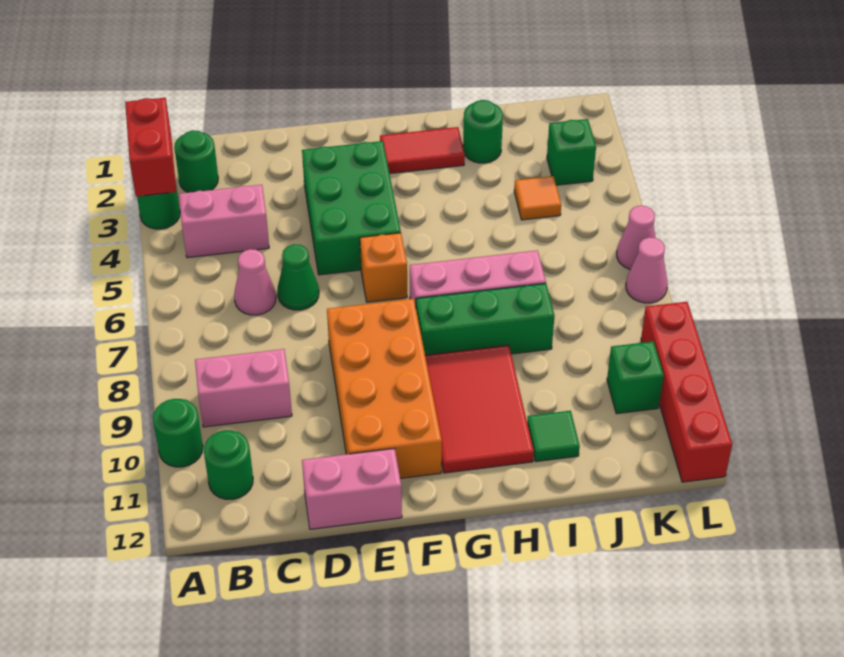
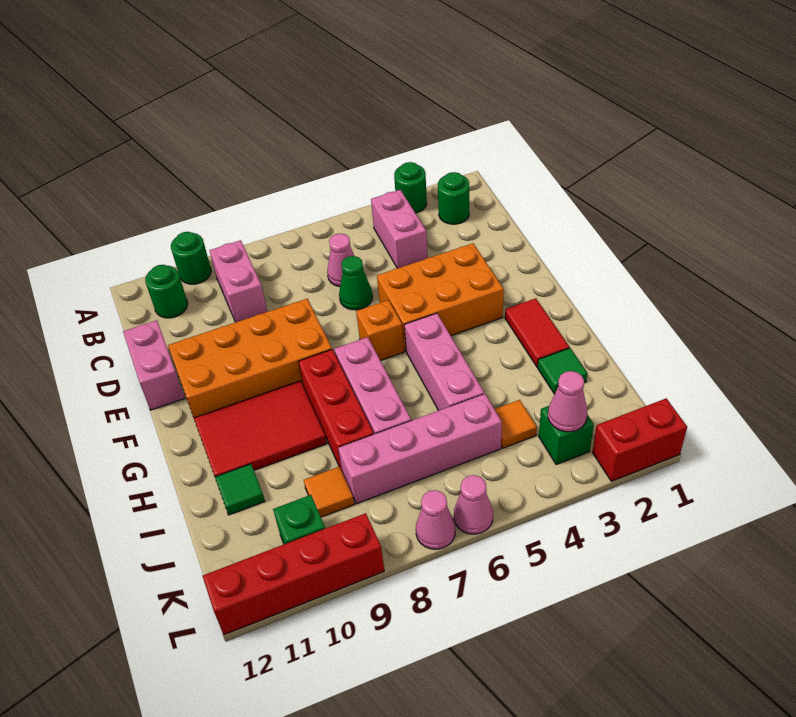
red 1x2 brick [125,98,176,196] -> red 1x2 brick moved to [592,398,687,481]
green 2x3 brick [302,141,401,275] -> orange 2x3 brick [377,243,504,351]
none -> pink 1x3 brick [405,313,484,411]
green 1x3 brick [416,283,554,355] -> red 1x3 brick [298,350,374,471]
green 1x1 round brick [463,100,503,163] -> green 1x1 tile [538,348,587,394]
none -> pink 1x4 brick [338,394,502,504]
none -> orange 1x1 tile [304,467,354,517]
none -> pink 1x1 cone [548,371,587,432]

